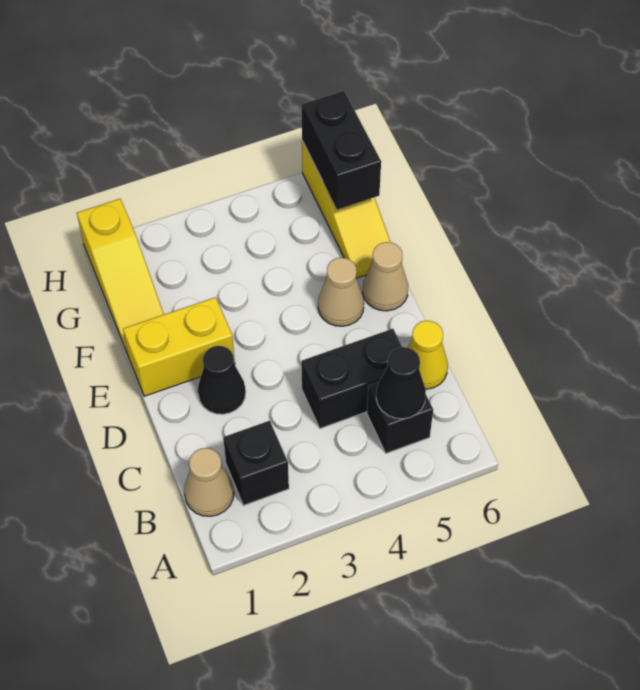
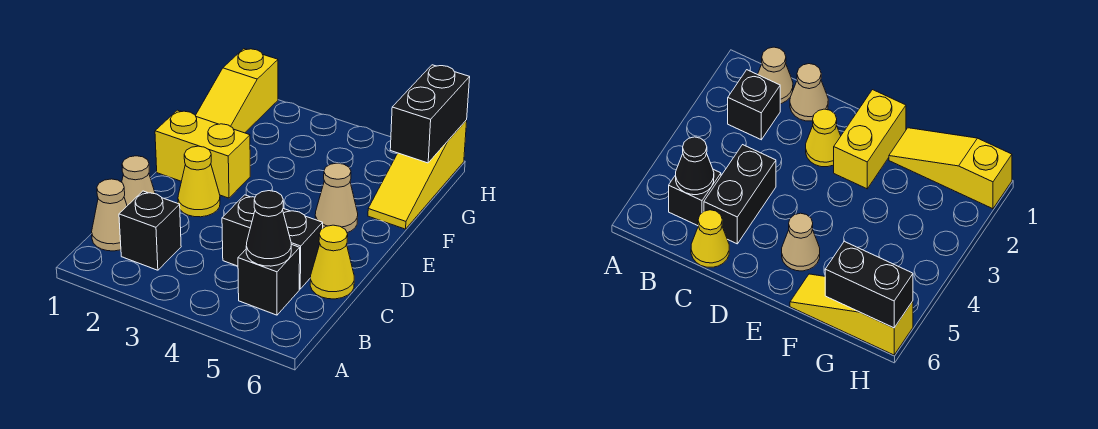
black 1x1 cone [198,346,246,414] -> yellow 1x1 cone [178,146,220,217]
tan 1x1 cone [363,242,408,311] -> tan 1x1 cone moved to [122,156,155,206]

